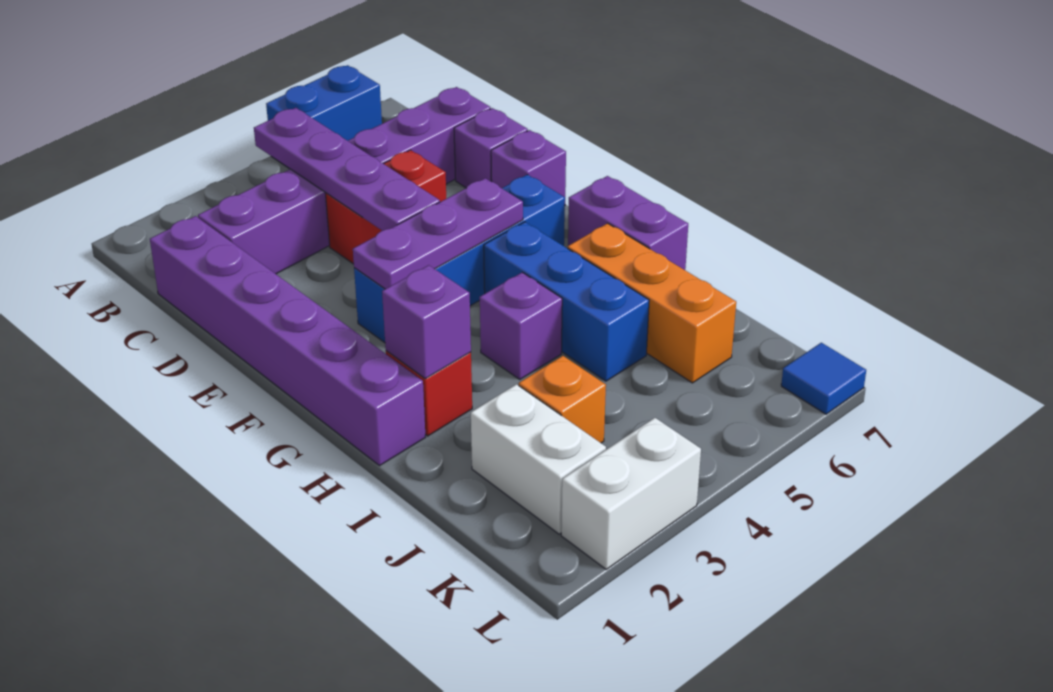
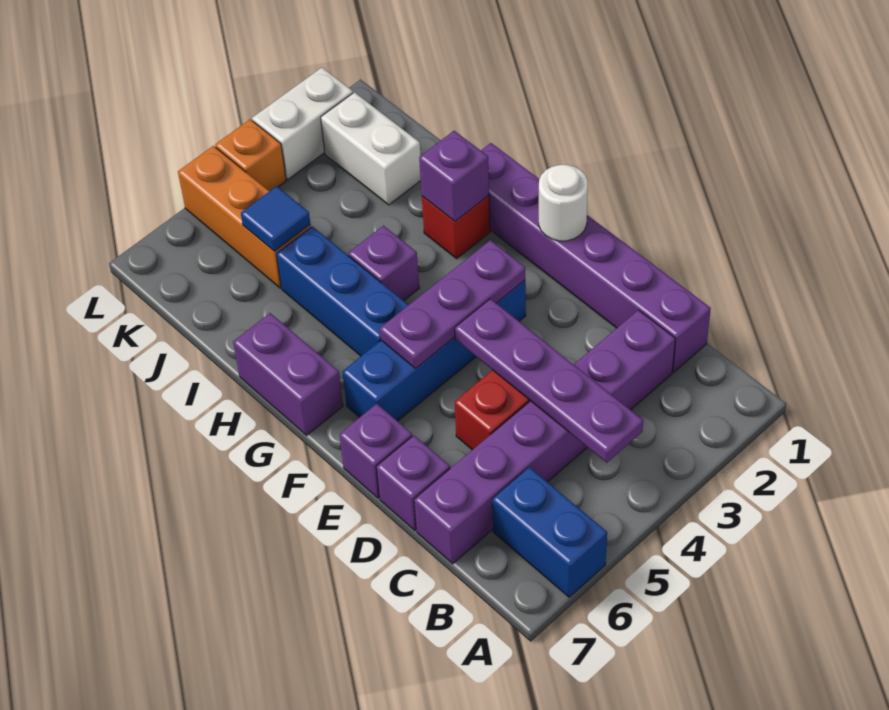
blue 1x2 brick [266,65,382,169] -> blue 1x2 brick turned to [492,467,607,597]
none -> white 1x1 round brick [539,165,588,241]
orange 1x3 brick [568,223,736,383] -> orange 1x3 brick moved to [178,146,311,288]
orange 1x1 brick [519,356,606,443] -> orange 1x1 brick moved to [215,119,286,191]
blue 1x1 tile [781,343,866,414] -> blue 1x1 tile moved to [241,186,310,251]

